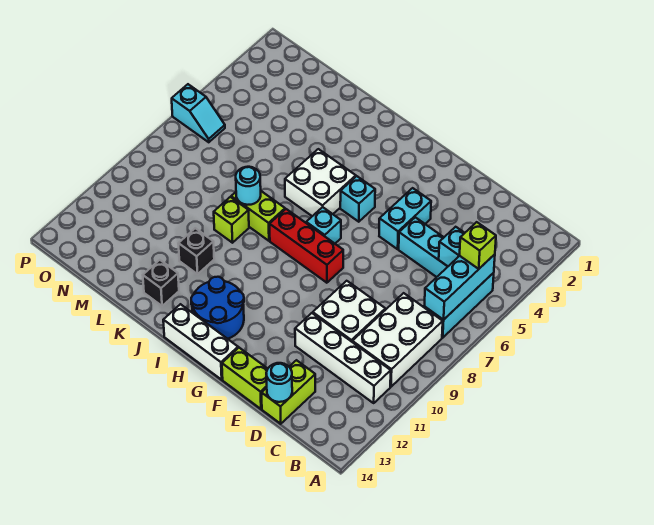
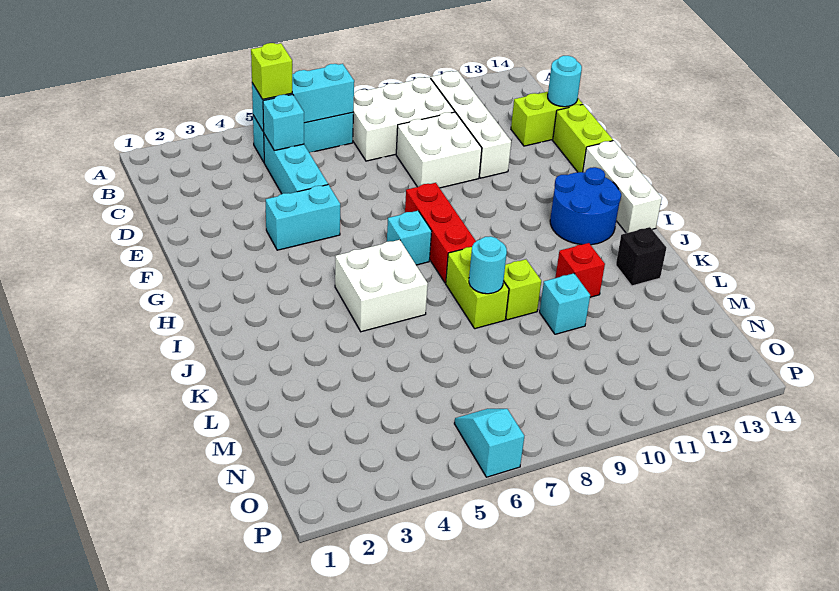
cyan 1x1 brick [340,176,375,222] -> cyan 1x1 brick moved to [540,273,590,334]
black 1x1 brick [178,228,214,274] -> red 1x1 brick [555,243,605,297]

